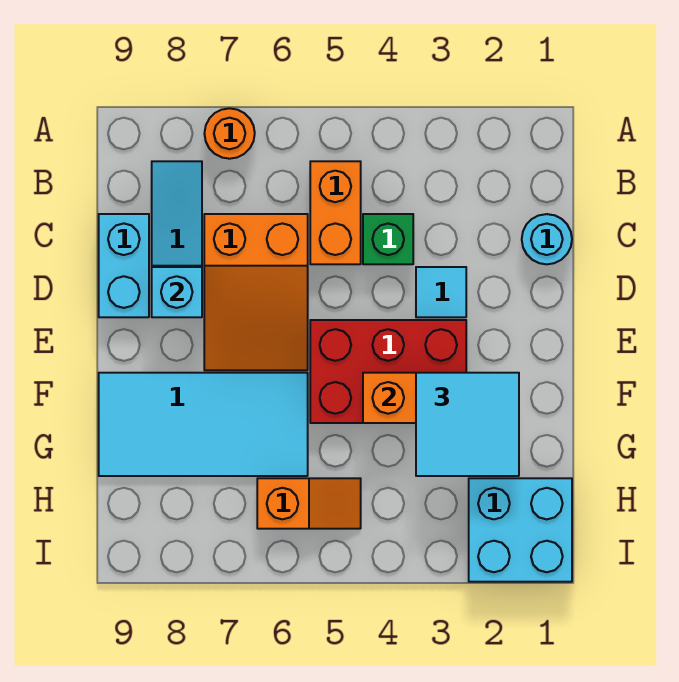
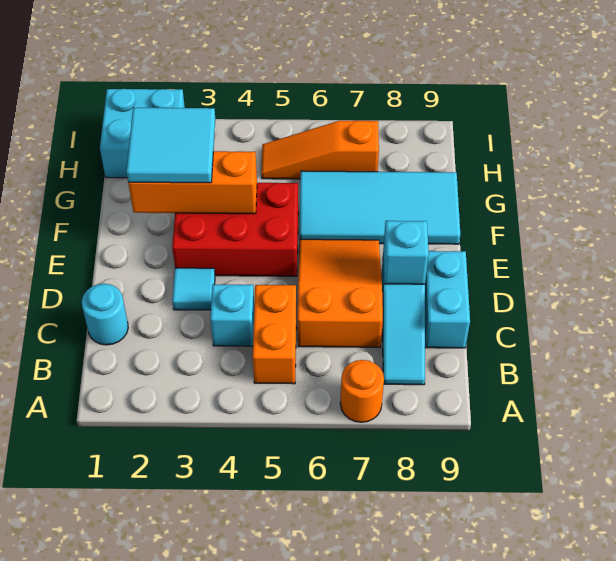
green 1x1 brick [363,214,413,264] -> cyan 1x1 brick [210,284,254,346]
orange 1x2 slope [257,478,361,529] -> orange 1x3 slope [261,121,379,179]

